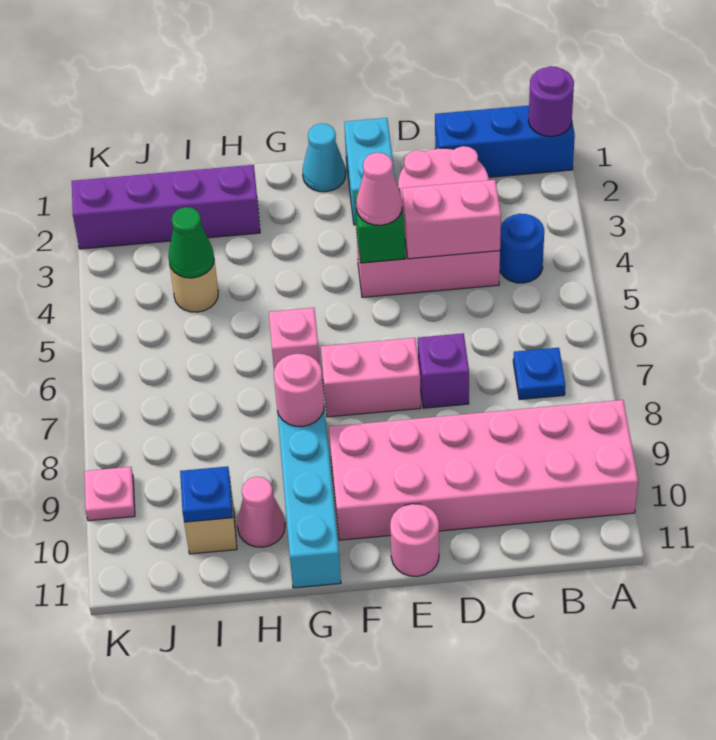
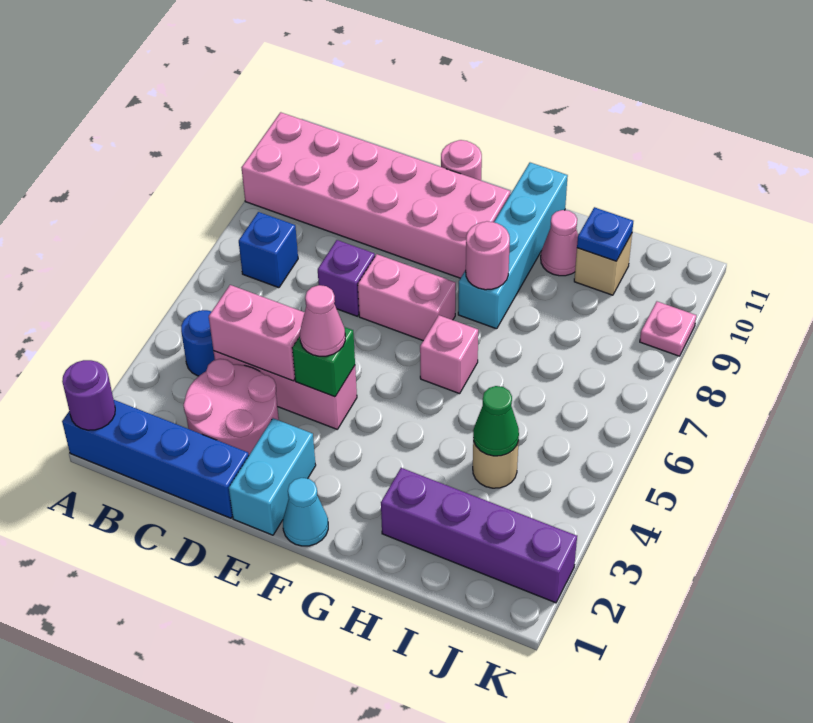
blue 1x3 brick [435,106,575,177] -> blue 1x4 brick [62,400,249,518]
blue 1x1 plate [513,348,565,400] -> blue 1x1 brick [239,212,298,288]

